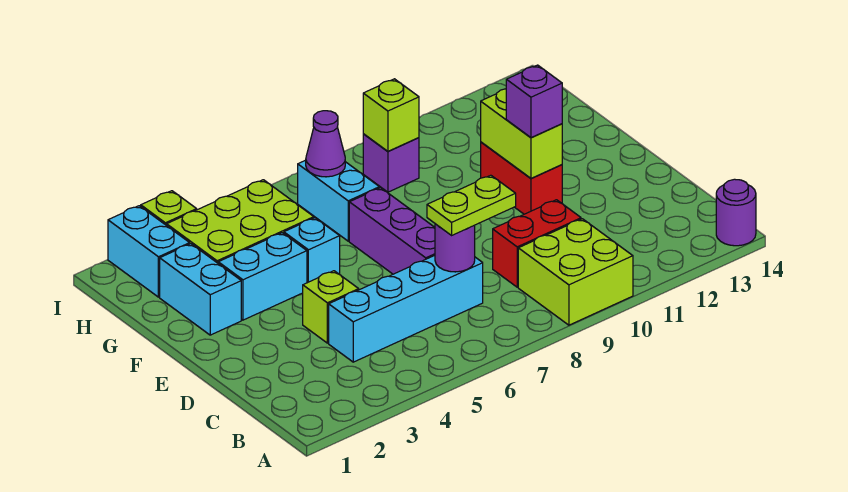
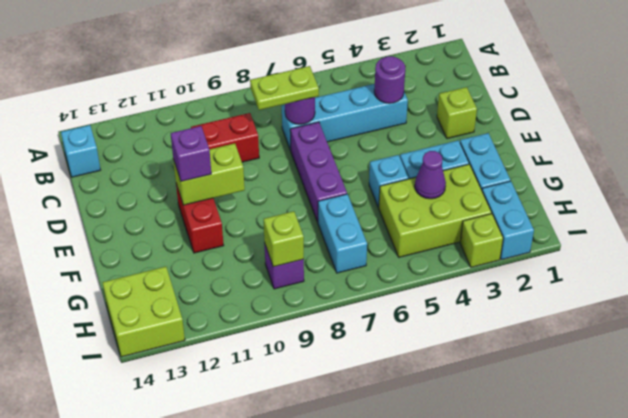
lime 2x2 brick [518,219,633,325] -> lime 2x2 brick moved to [102,267,185,357]
purple 1x1 round brick [716,179,756,246] -> purple 1x1 round brick moved to [374,56,405,103]
none -> cyan 1x1 brick [61,125,100,177]
lime 1x1 brick [303,271,359,343] -> lime 1x1 brick moved to [437,87,477,138]
lime 1x2 brick [481,89,562,179] -> lime 1x2 brick turned to [173,143,245,205]
purple 1x1 cone [306,111,345,177] -> purple 1x1 cone moved to [415,151,446,199]

